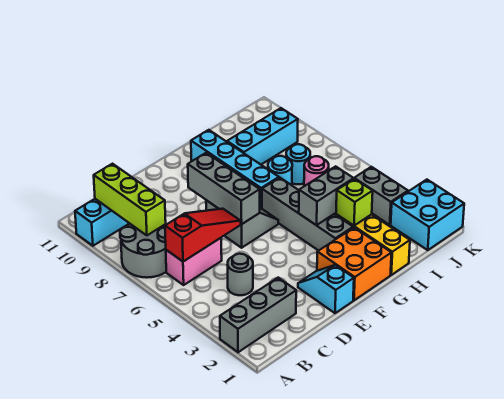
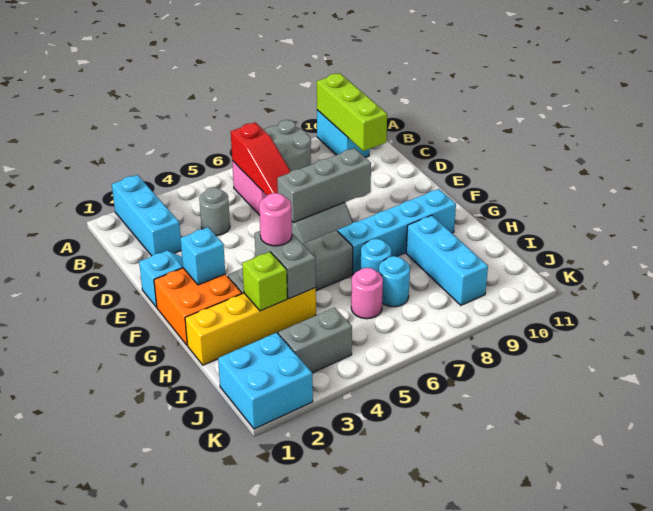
grey 1x3 brick [220,278,296,352] -> cyan 1x3 brick [112,175,181,256]
lime 1x3 brick [94,164,166,235] -> lime 1x3 brick turned to [317,73,387,151]
none -> cyan 1x1 brick [180,227,225,285]
none -> pink 1x1 round brick [259,193,292,246]

